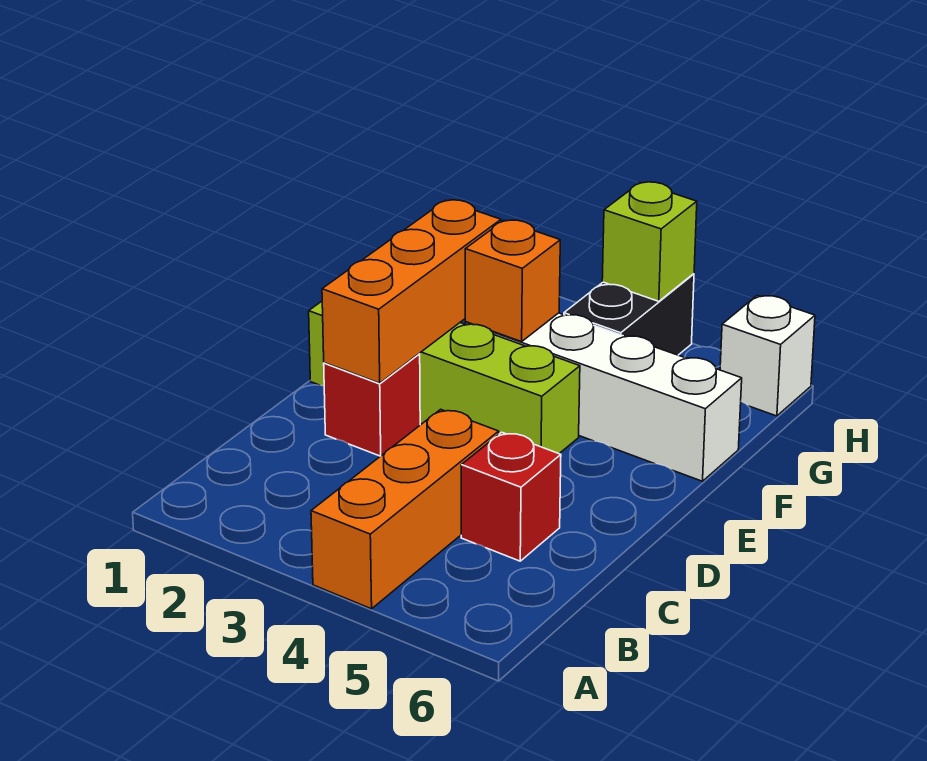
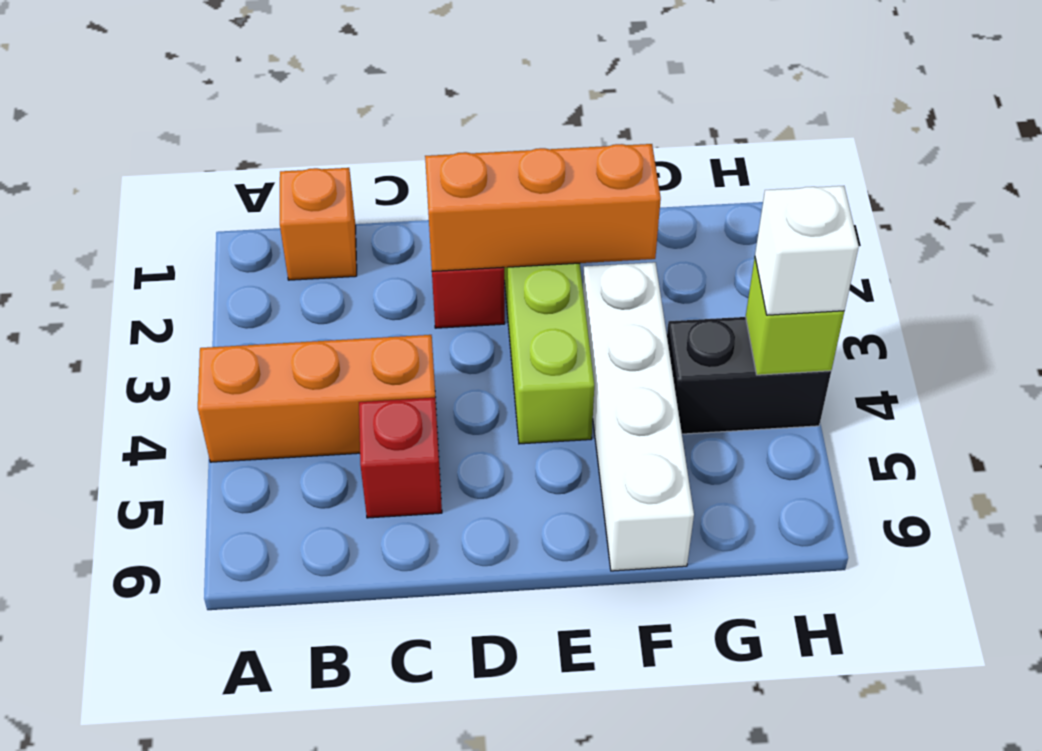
orange 1x1 brick [465,220,560,342] -> orange 1x1 brick moved to [280,168,357,280]
white 1x1 brick [720,296,815,416] -> white 1x1 brick moved to [755,186,859,315]

